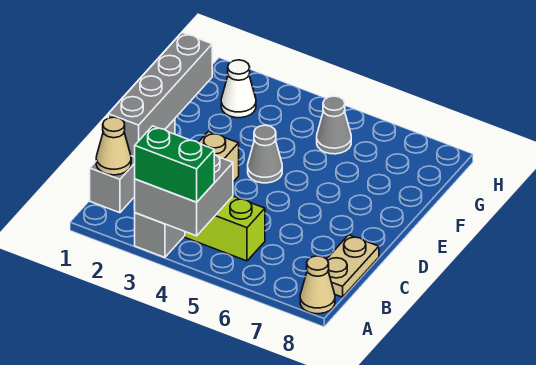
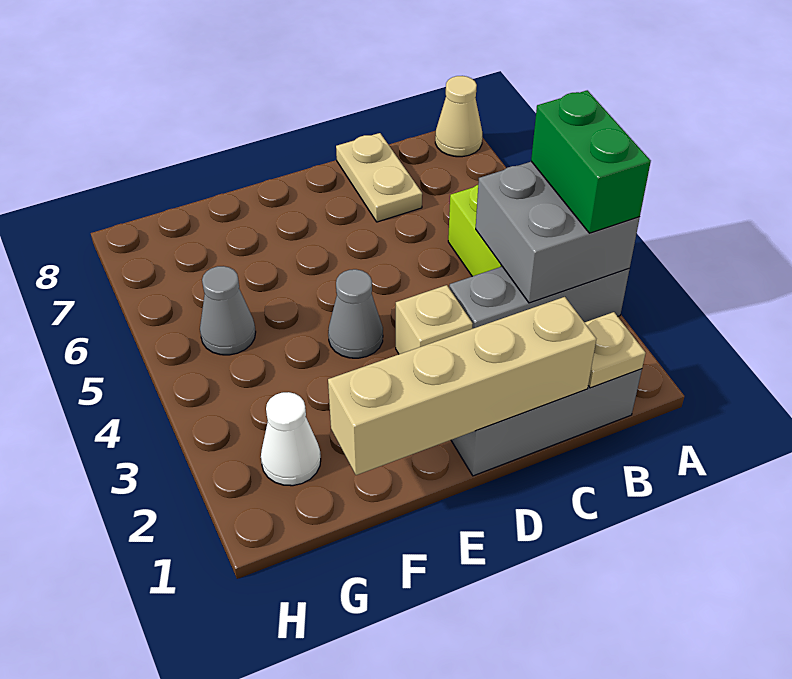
tan 1x1 cone [96,117,131,175] -> tan 1x1 plate [584,312,646,388]
tan 1x2 plate [327,235,379,297] -> tan 1x2 plate turned to [336,133,422,222]
grey 1x4 brick [108,33,212,157] -> tan 1x4 brick [328,297,596,475]

